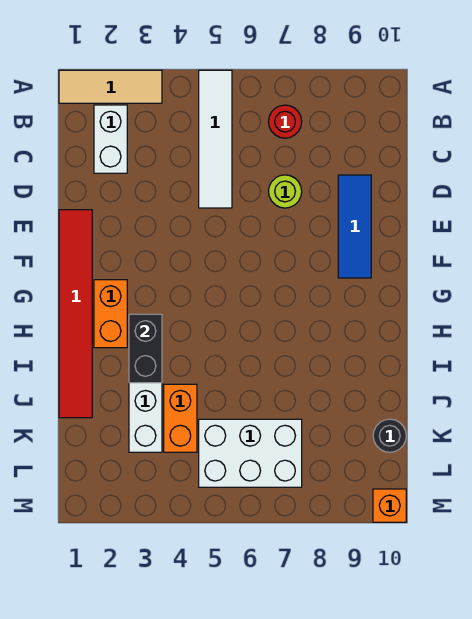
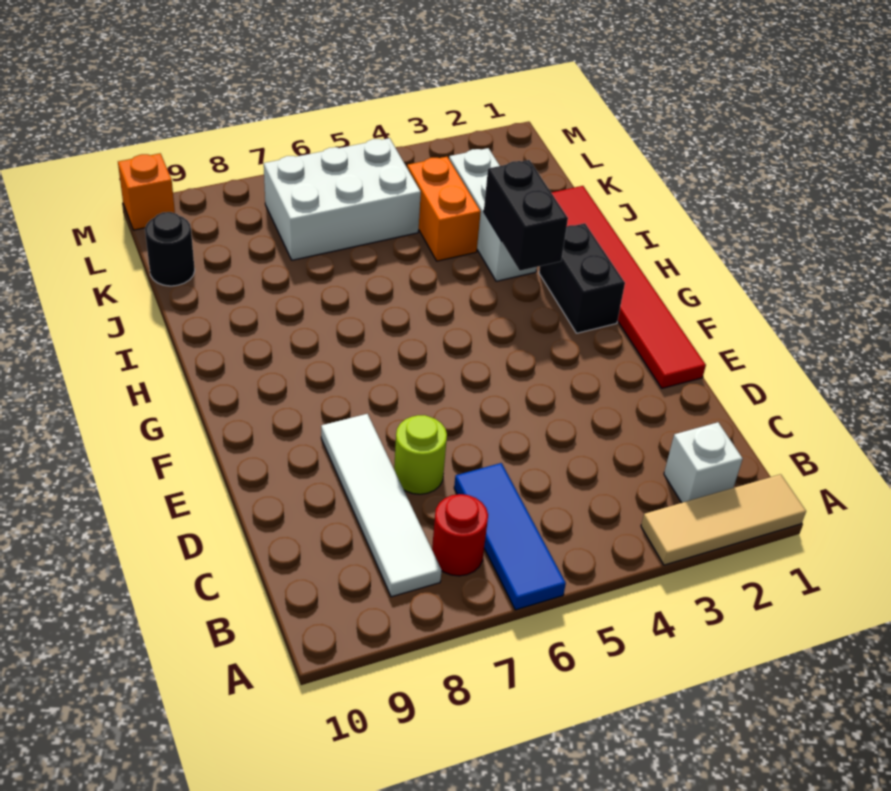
white 1x4 tile [199,70,232,208] -> white 1x4 tile moved to [321,414,442,597]
white 1x2 brick [94,105,127,173] -> white 1x1 brick [664,422,743,503]
blue 1x3 tile [338,175,371,278] -> blue 1x3 tile moved to [454,463,566,610]
orange 1x2 brick [94,280,127,348] -> black 1x2 brick [539,223,625,333]

